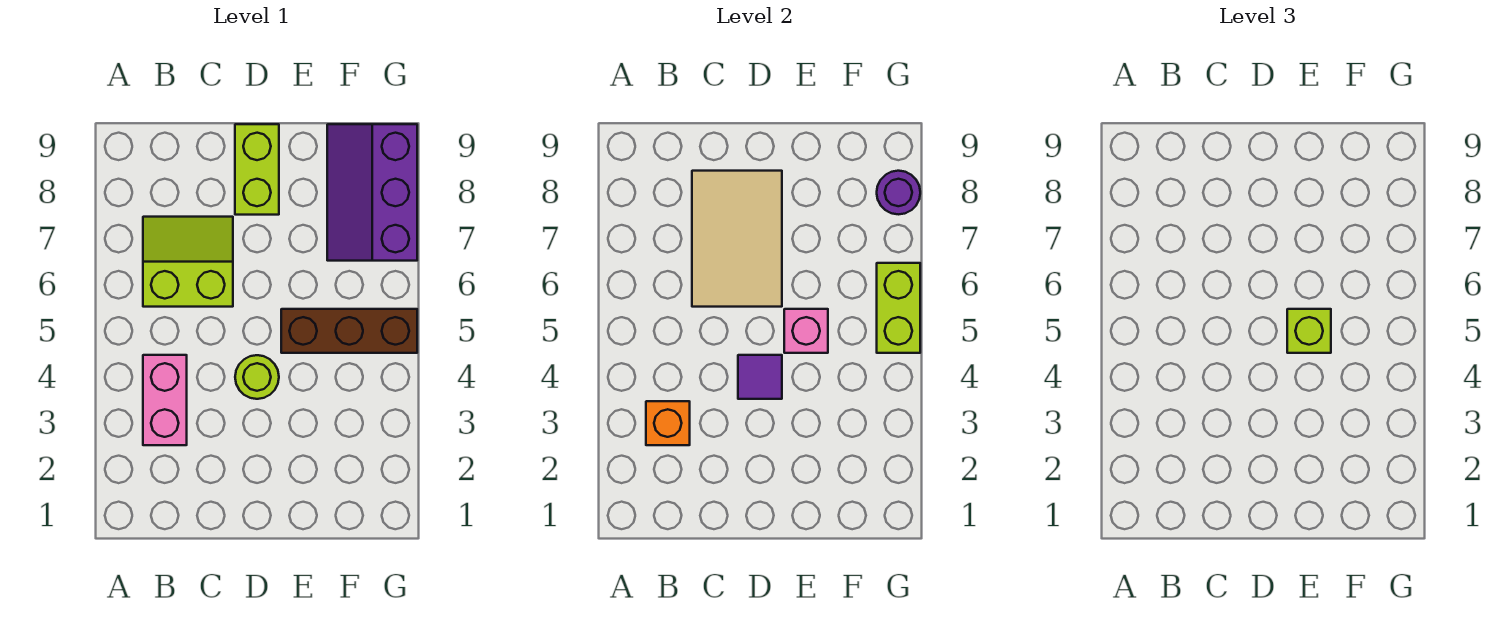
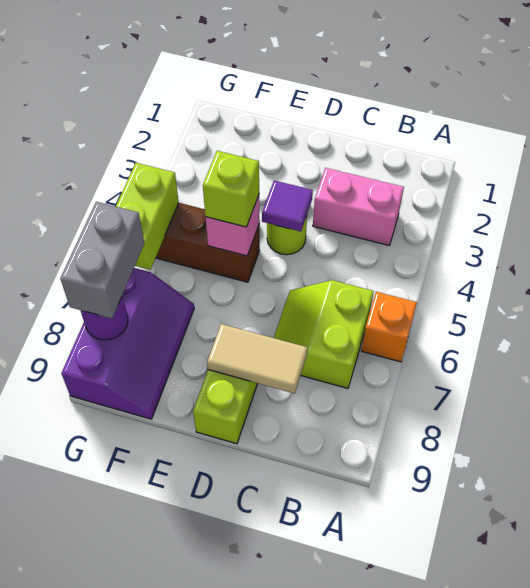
pink 1x2 brick [143,355,187,445] -> pink 1x2 brick turned to [313,168,404,245]
orange 1x1 brick [646,401,690,445] -> orange 1x1 brick moved to [361,292,417,362]
lime 2x2 slope [143,217,233,307] -> lime 2x2 slope turned to [274,280,374,388]
tan 2x3 tile [692,171,782,307] -> tan 1x2 tile [207,324,308,394]
none -> grey 1x2 brick [60,202,144,319]

